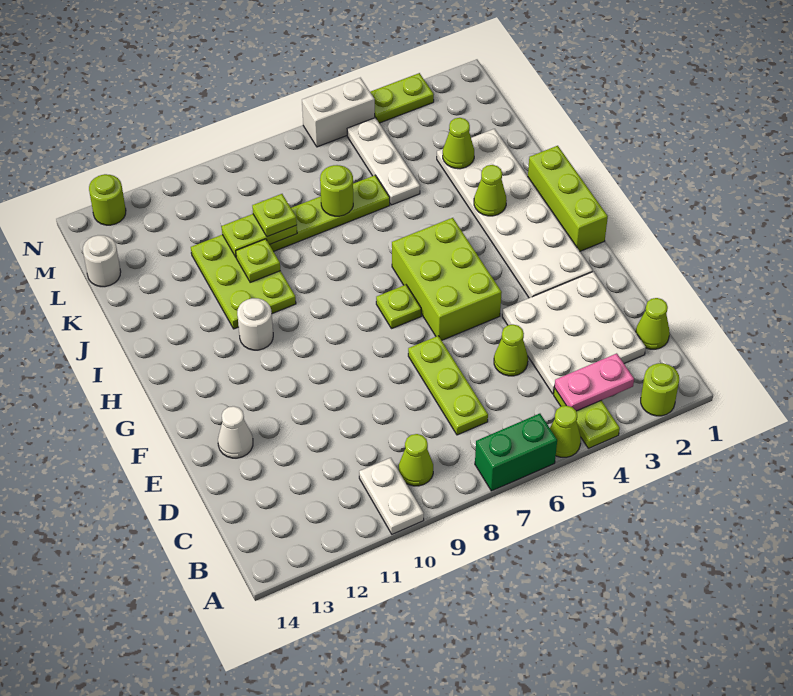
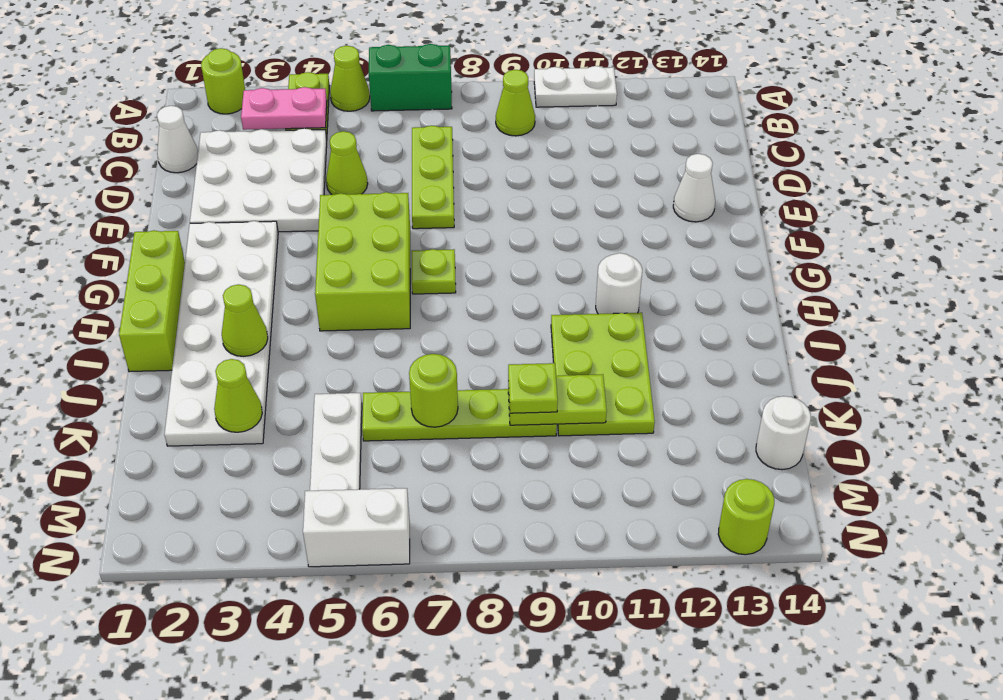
white 1x2 plate [359,458,424,534] -> white 1x2 plate turned to [534,66,617,107]
lime 1x1 cone [636,298,670,349] -> white 1x1 cone [157,106,198,173]
lime 1x1 plate [236,239,280,282] -> none
lime 1x2 plate [370,73,434,123] -> none

